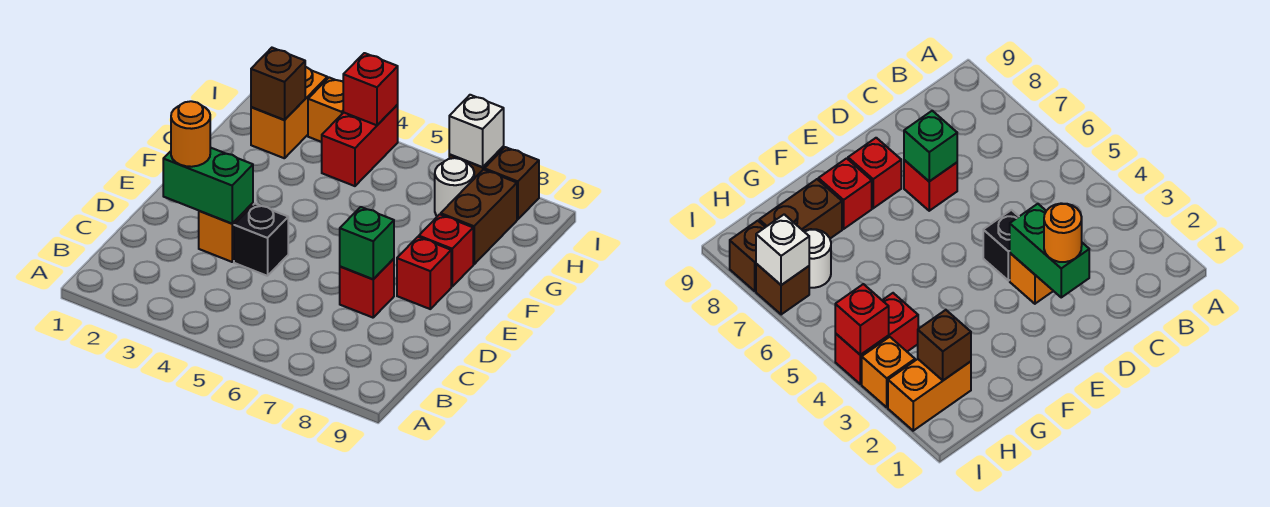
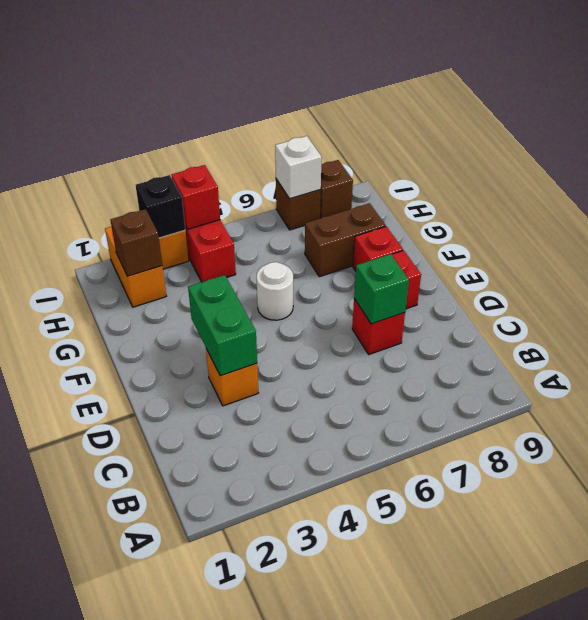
green 1x2 brick [163,148,253,224] -> green 1x2 brick turned to [188,275,257,376]
orange 1x1 round brick [171,101,210,167] -> none
black 1x1 brick [234,204,288,276] -> black 1x1 brick moved to [136,175,185,238]
brown 1x2 brick [441,170,517,264] -> brown 1x2 brick turned to [305,203,386,277]
white 1x1 round brick [435,158,474,216] -> white 1x1 round brick moved to [256,262,293,320]

